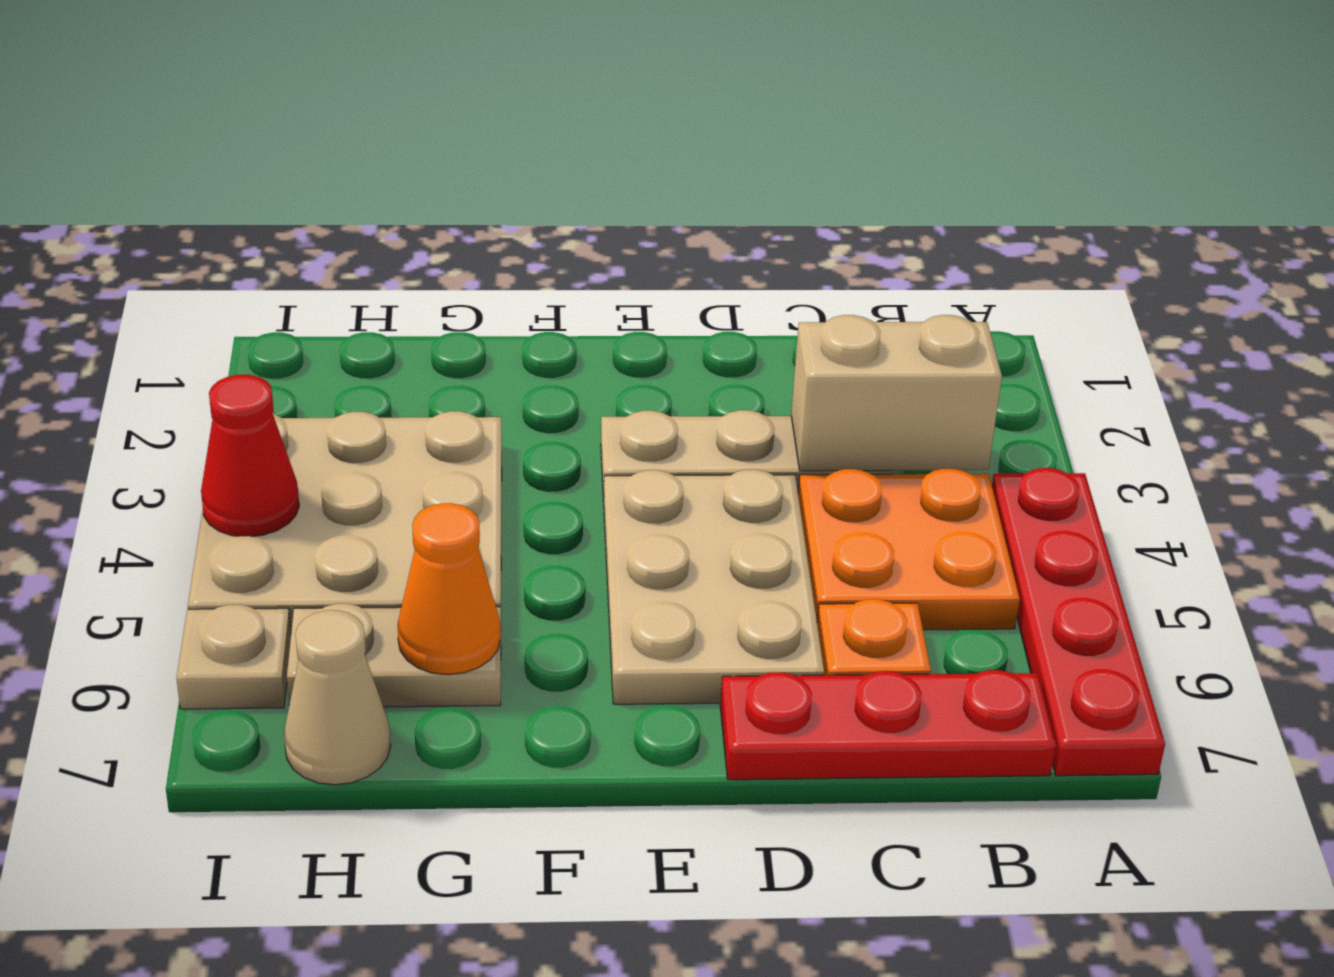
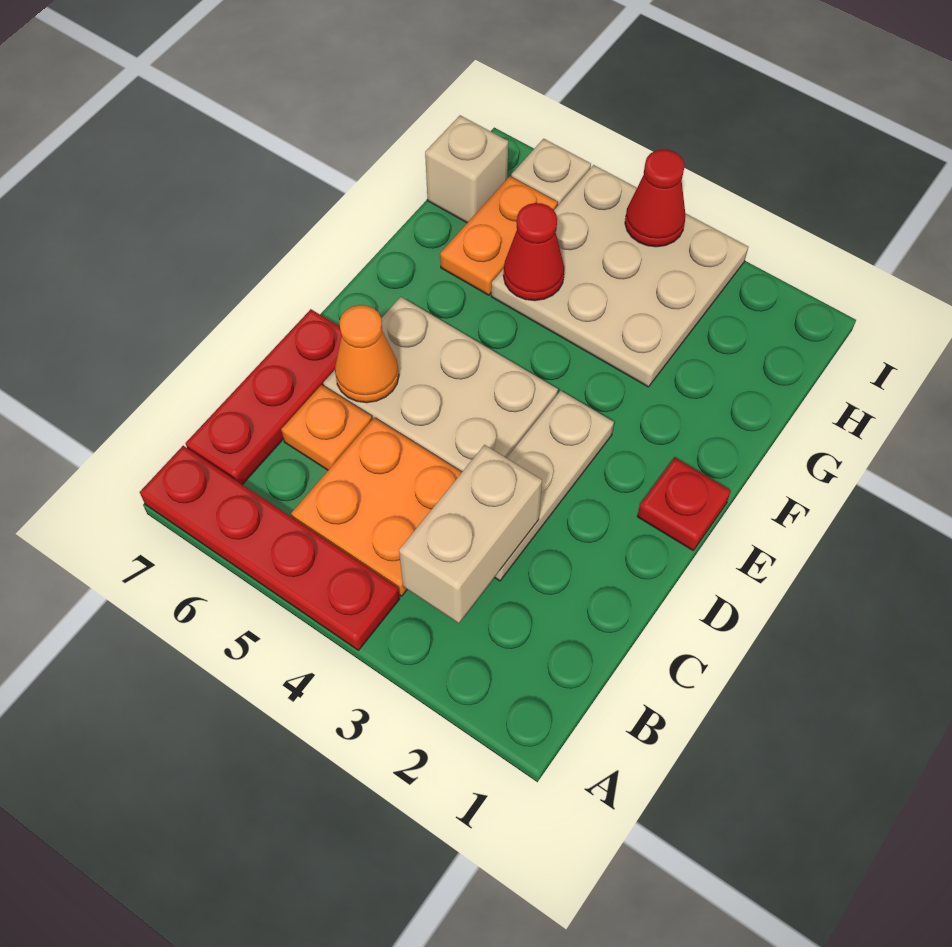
none -> red 1x1 plate [637,458,731,550]
none -> red 1x1 cone [503,203,564,301]
tan 1x2 plate [287,604,501,707] -> orange 1x2 plate [440,176,558,295]
orange 1x1 cone [397,503,500,675] -> orange 1x1 cone moved to [335,305,399,403]
tan 1x1 cone [284,610,391,785] -> tan 1x1 brick [425,115,508,223]

